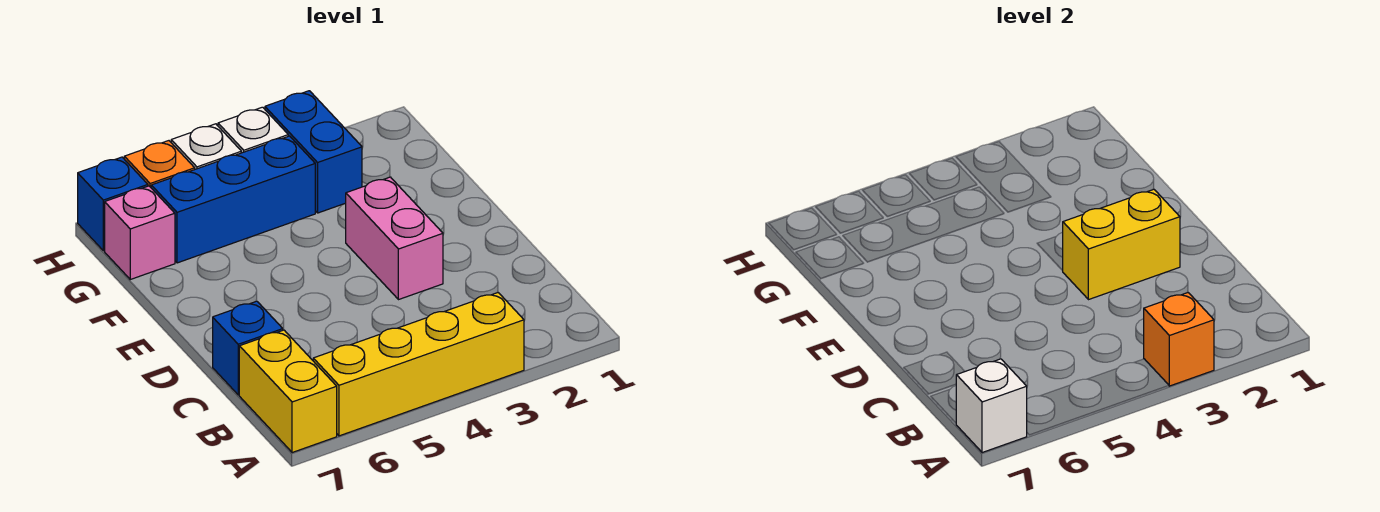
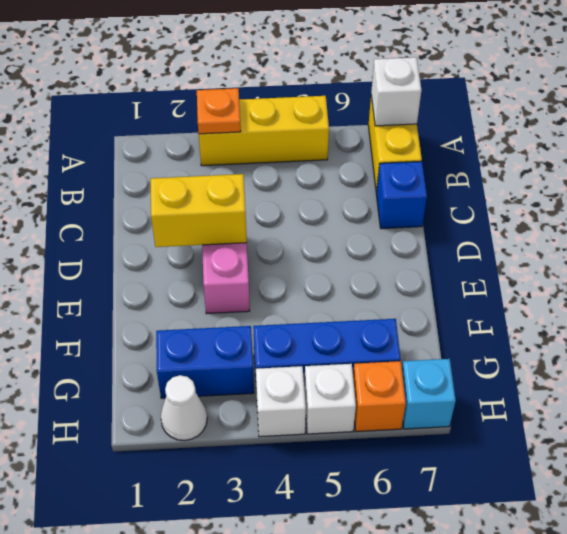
yellow 1x4 brick [313,293,524,436] -> yellow 1x3 brick [199,96,329,166]
orange 1x1 brick [1144,293,1214,386] -> orange 1x1 plate [197,88,241,134]
blue 1x2 brick [265,91,362,213] -> blue 1x2 brick turned to [156,326,254,398]
pink 1x1 brick [105,186,175,279] -> none
none -> white 1x1 cone [161,375,207,441]
blue 1x1 brick [78,157,148,251] -> cyan 1x1 brick [402,359,456,429]

